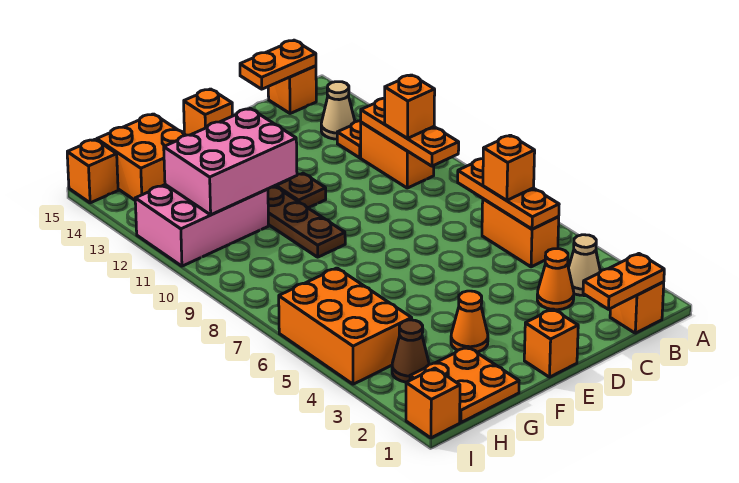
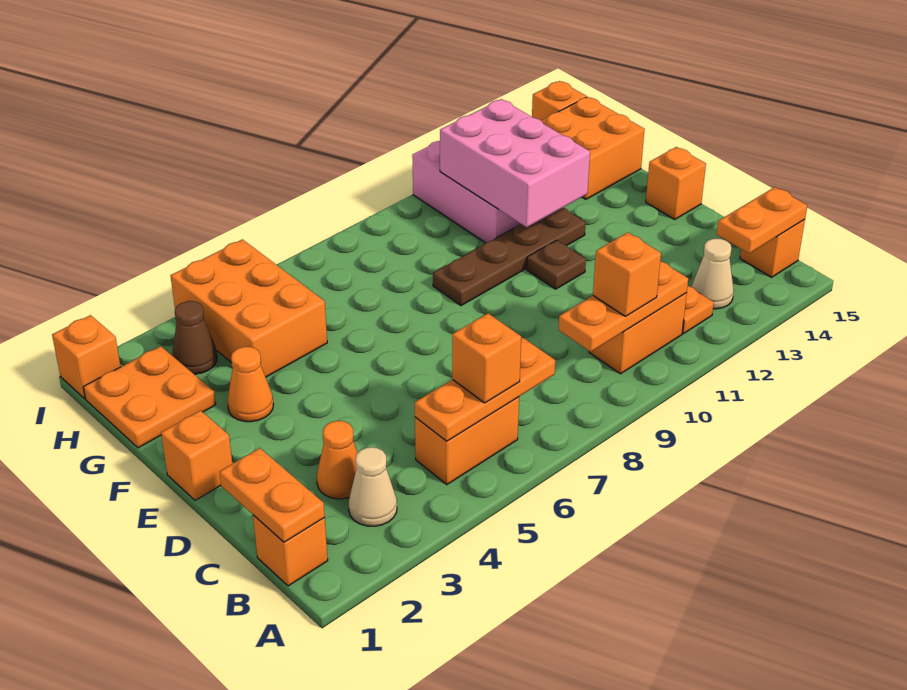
orange 1x2 plate [240,40,316,89] -> orange 1x2 plate turned to [717,187,807,254]
orange 2x3 brick [279,268,412,384] -> orange 2x3 brick turned to [170,239,327,377]

